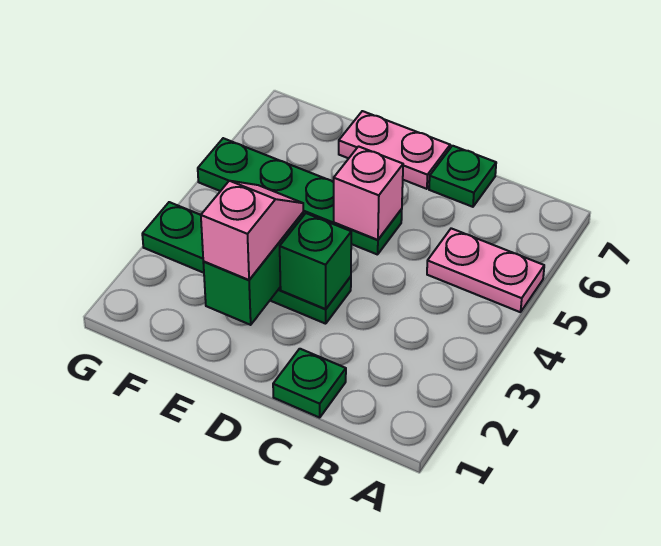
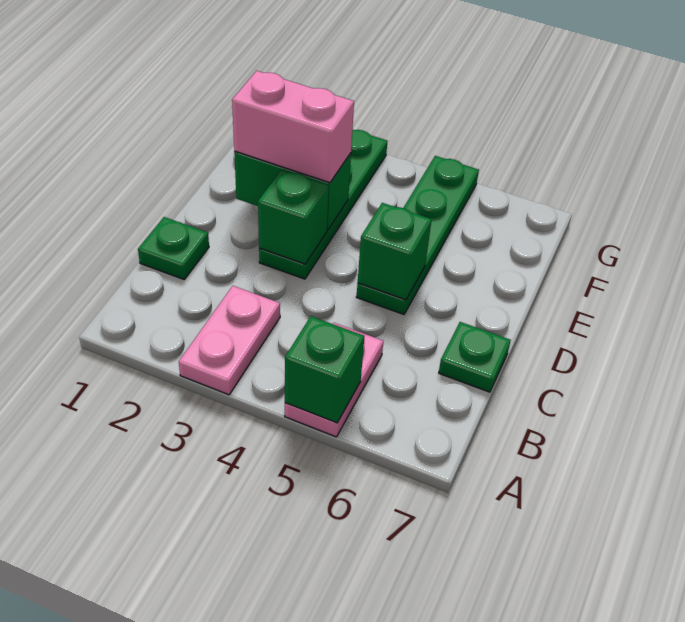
none -> green 1x1 brick [285,316,364,423]
pink 1x1 brick [334,146,403,240] -> green 1x1 brick [358,203,432,300]
pink 1x2 plate [339,111,450,189] -> pink 1x2 plate moved to [179,286,280,395]
pink 1x2 slope [201,181,303,280] -> pink 1x2 brick [232,71,354,183]

